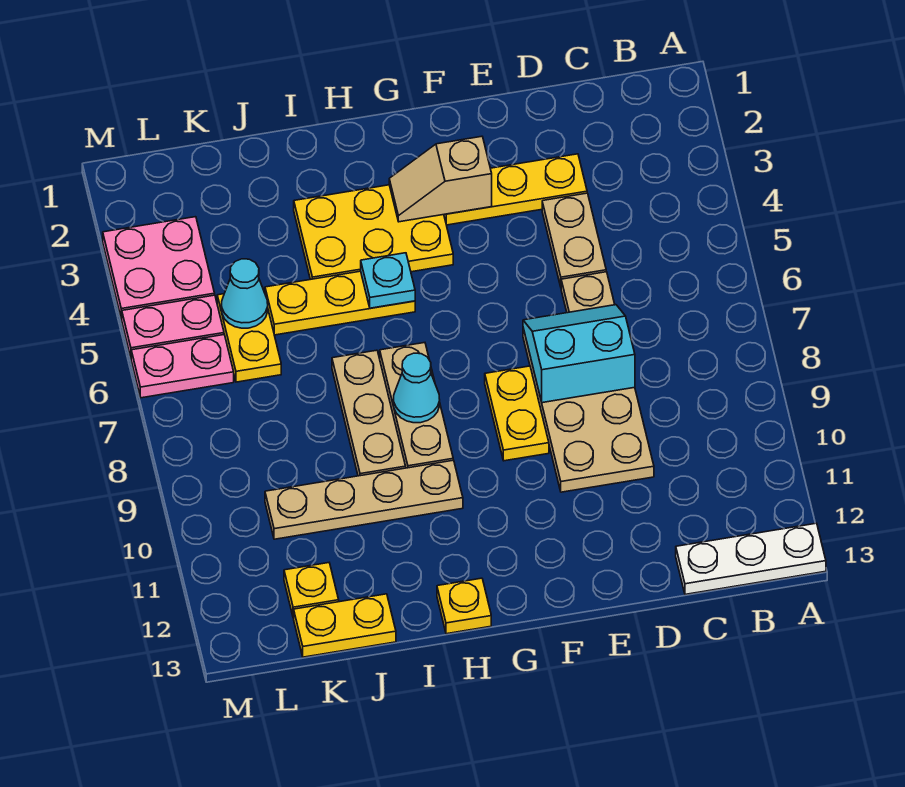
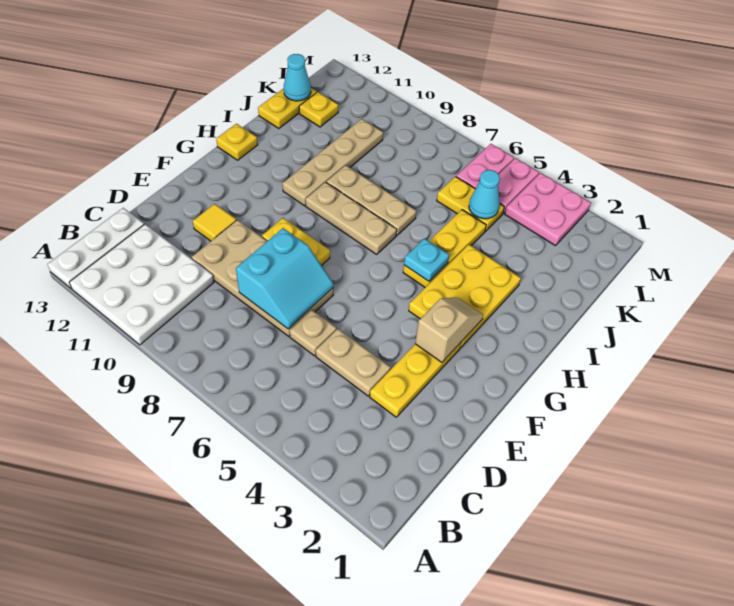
none -> white 3x3 plate [70,224,214,345]
none -> yellow 1x1 tile [193,204,236,241]
cyan 1x1 cone [394,353,440,423] -> cyan 1x1 cone moved to [284,54,311,101]

